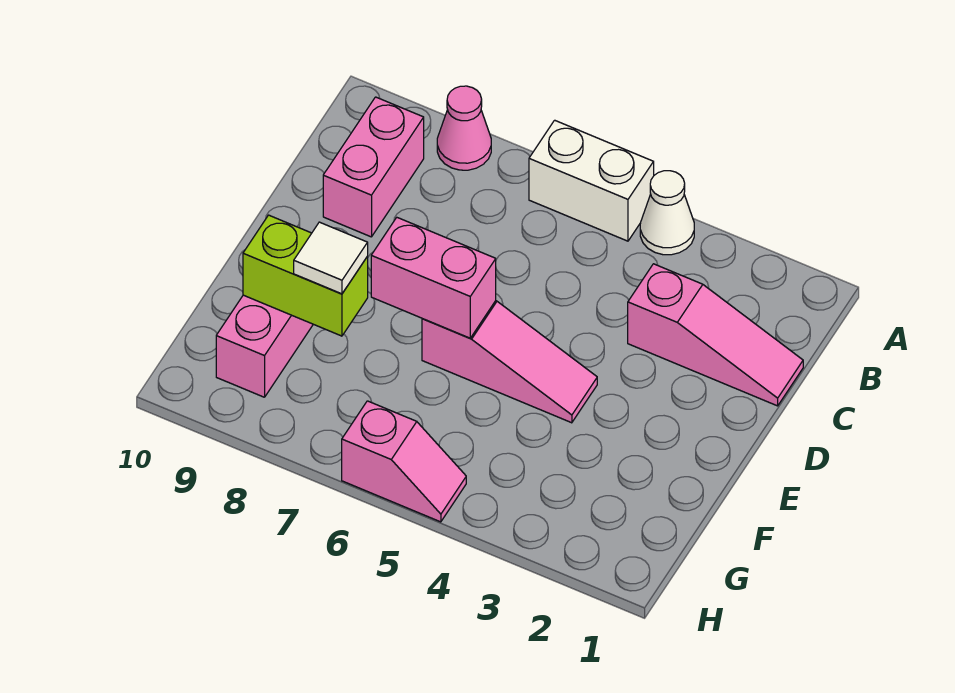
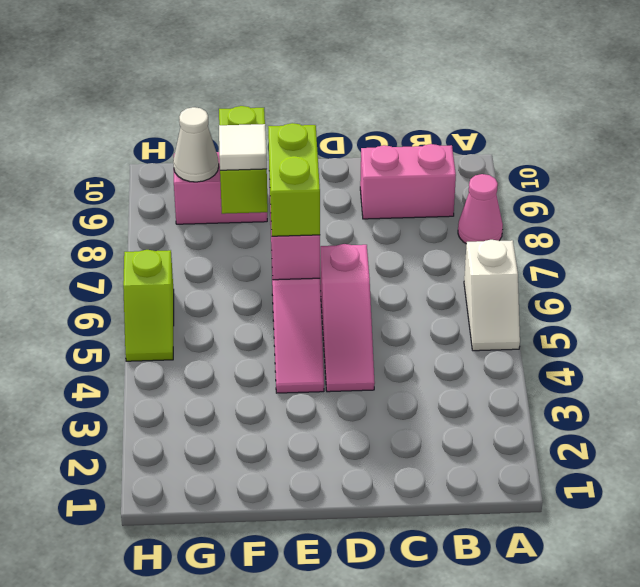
white 1x1 cone [640,171,694,255] -> white 1x1 cone moved to [173,107,219,182]
white 1x2 brick [529,120,654,241] -> white 1x2 slope [464,240,520,351]
pink 1x3 slope [628,264,803,406] -> pink 1x3 slope moved to [320,244,375,392]
none -> lime 1x2 brick [268,123,320,236]
pink 1x2 slope [342,401,466,522] -> lime 1x2 slope [123,250,174,361]

